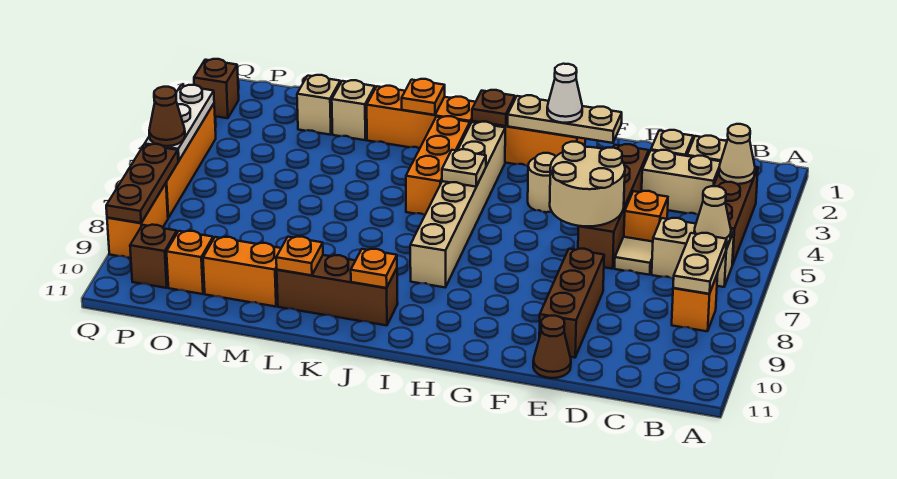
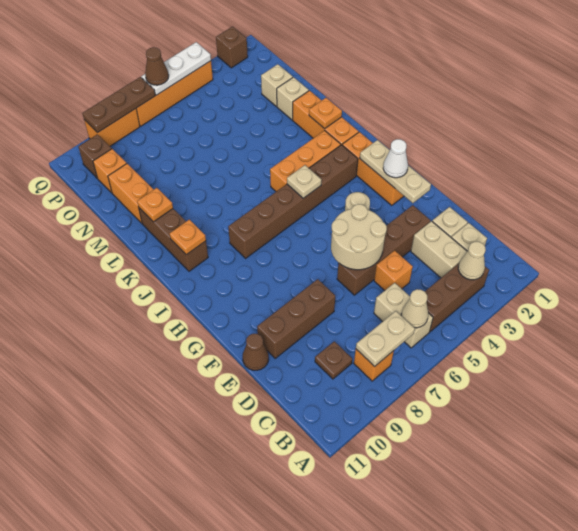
tan 1x1 tile [615,237,653,275] -> none
brown 1x1 plate [472,90,515,126] -> brown 1x1 plate moved to [315,341,352,379]
tan 1x6 brick [410,122,505,287] -> brown 1x6 brick [228,145,358,258]

